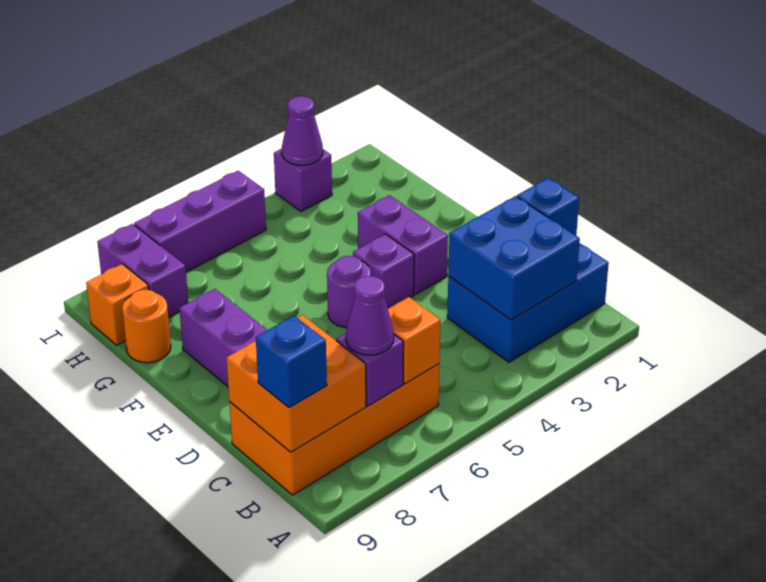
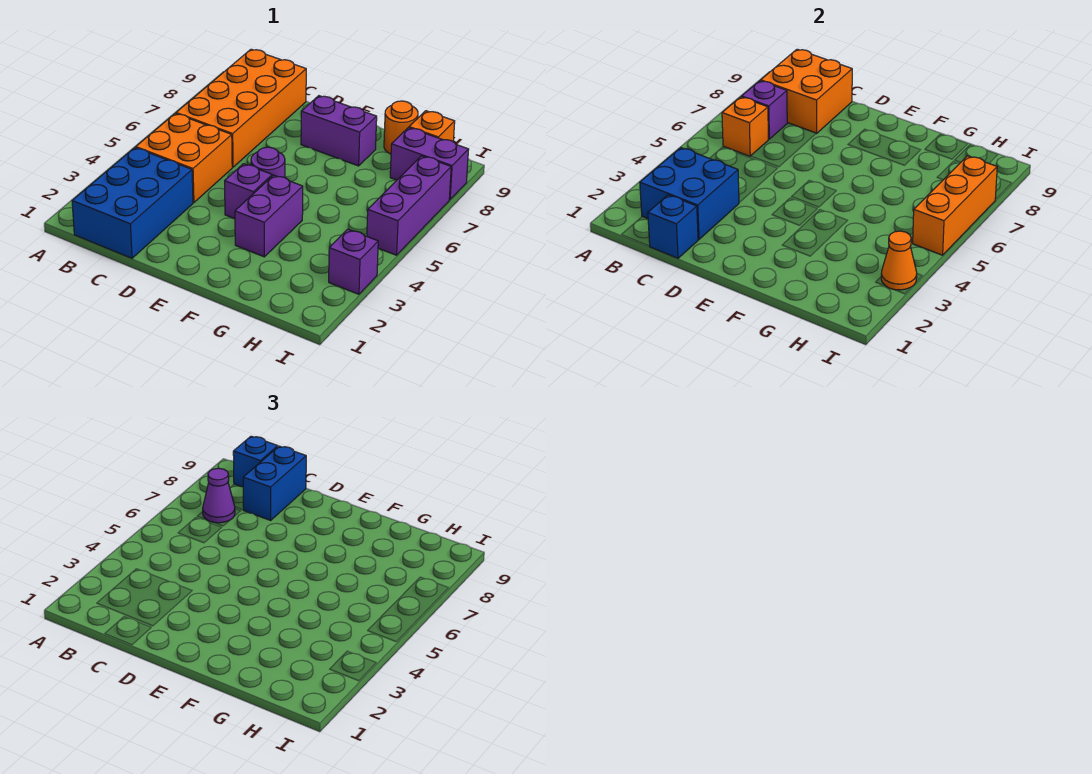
none -> orange 2x2 brick [136,113,232,203]
none -> blue 1x2 brick [243,446,306,520]
purple 1x2 brick [358,195,448,294] -> purple 1x2 brick turned to [235,175,303,257]
purple 1x1 cone [282,96,323,165] -> orange 1x1 cone [881,231,917,290]
none -> orange 1x3 brick [913,156,997,255]

